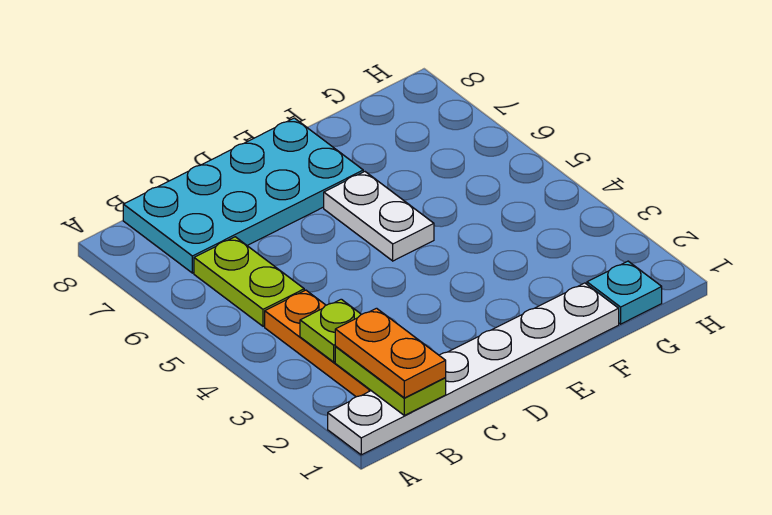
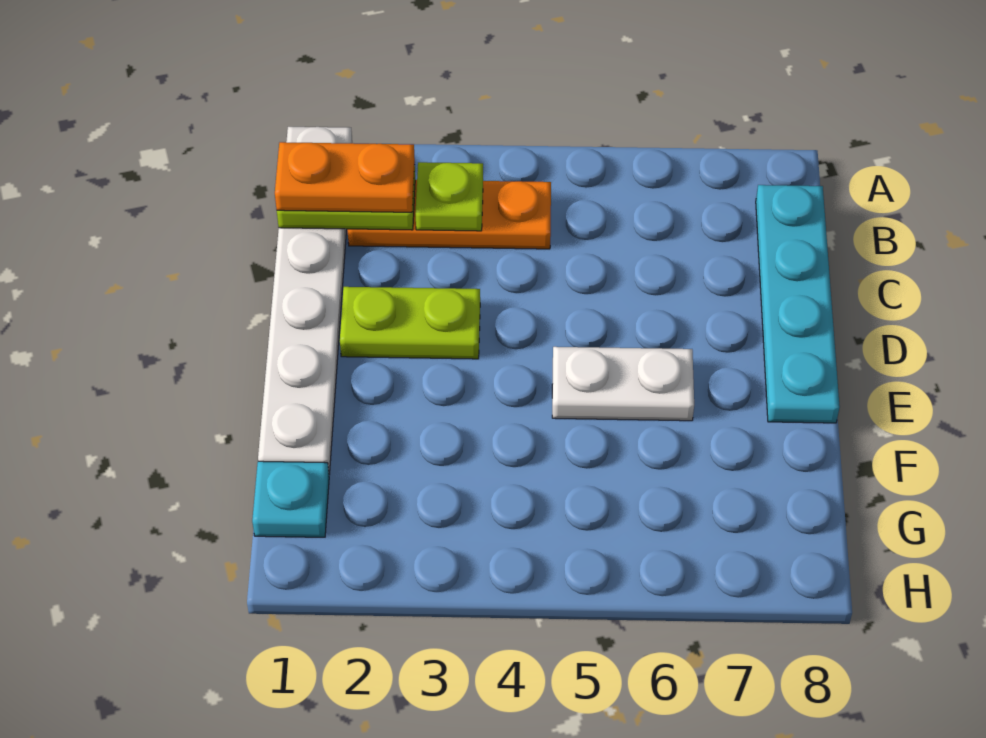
lime 1x2 plate [194,237,304,326] -> lime 1x2 plate moved to [340,287,480,359]
cyan 2x4 plate [123,118,363,273] -> cyan 1x4 plate [756,185,840,423]

